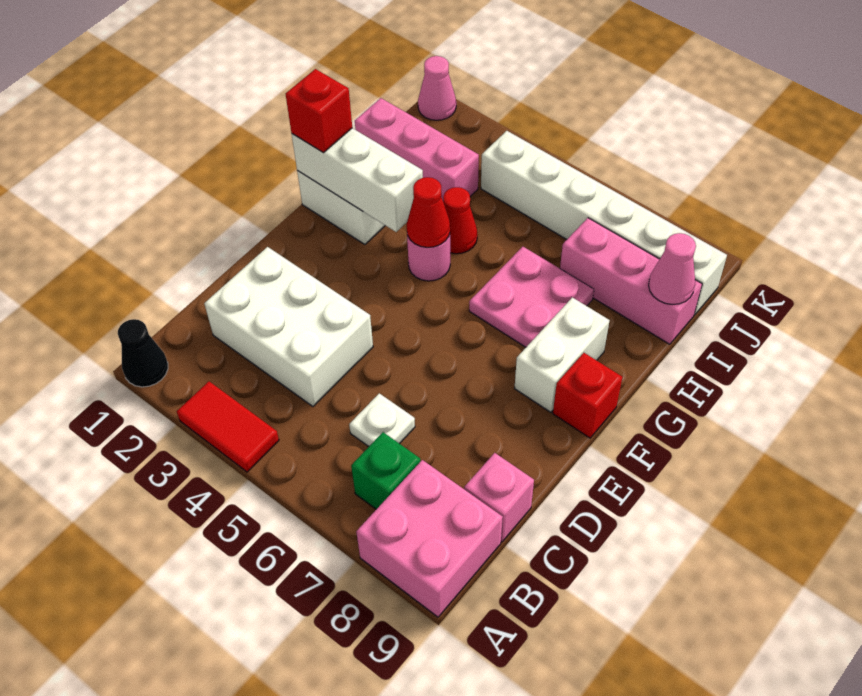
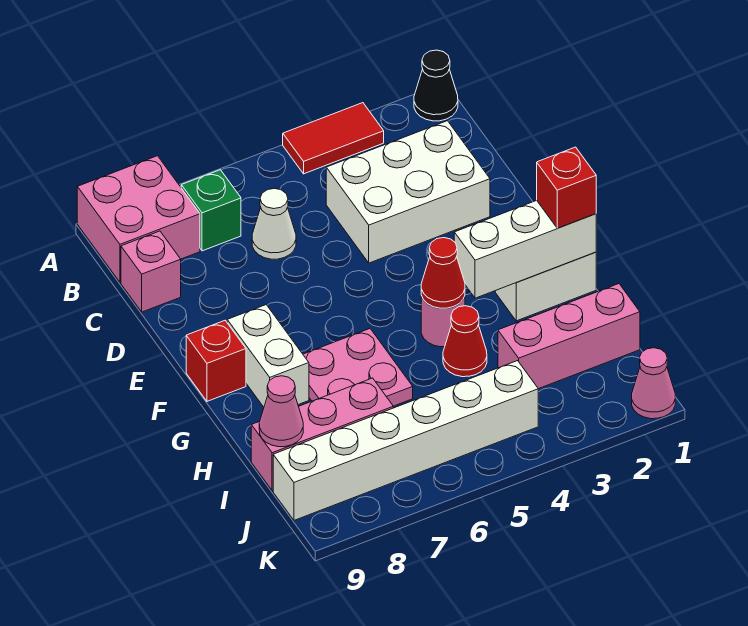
white 1x1 plate [349,393,415,446] -> white 1x1 cone [252,188,296,259]

